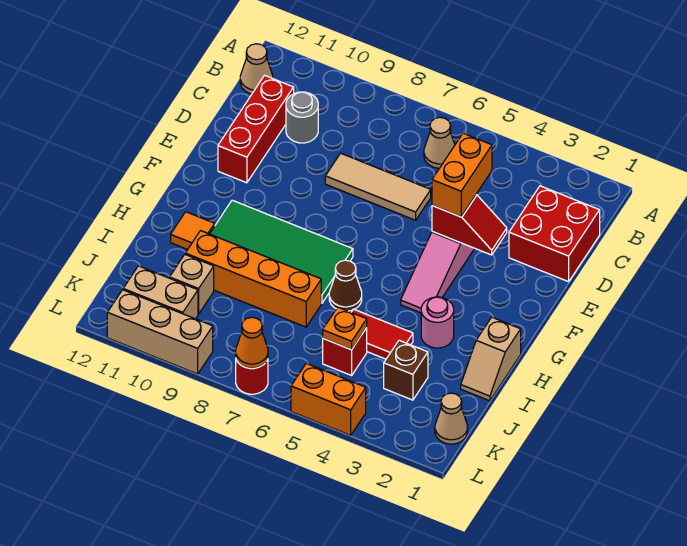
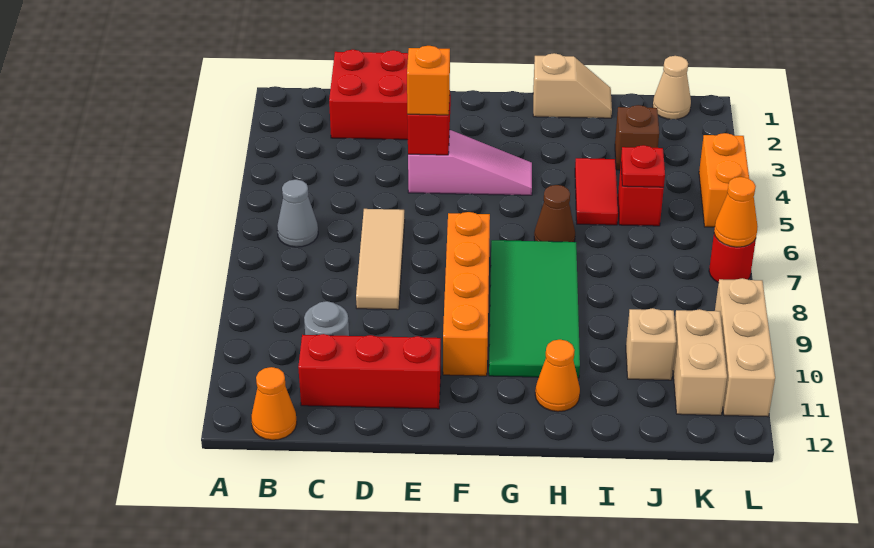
tan 1x1 cone [424,117,455,168] -> grey 1x1 cone [277,180,318,247]
tan 1x1 cone [240,44,273,94] -> orange 1x1 cone [251,367,297,440]
orange 1x2 brick [432,133,492,217] -> orange 1x1 brick [407,46,450,115]
pink 1x1 round brick [421,297,454,348] -> none
orange 1x1 tile [171,212,215,250] -> orange 1x1 cone [535,340,580,412]
orange 1x4 brick [185,231,321,327] -> orange 1x4 brick moved to [443,212,490,376]
orange 1x1 plate [323,307,367,350] -> red 1x1 plate [621,145,665,188]

